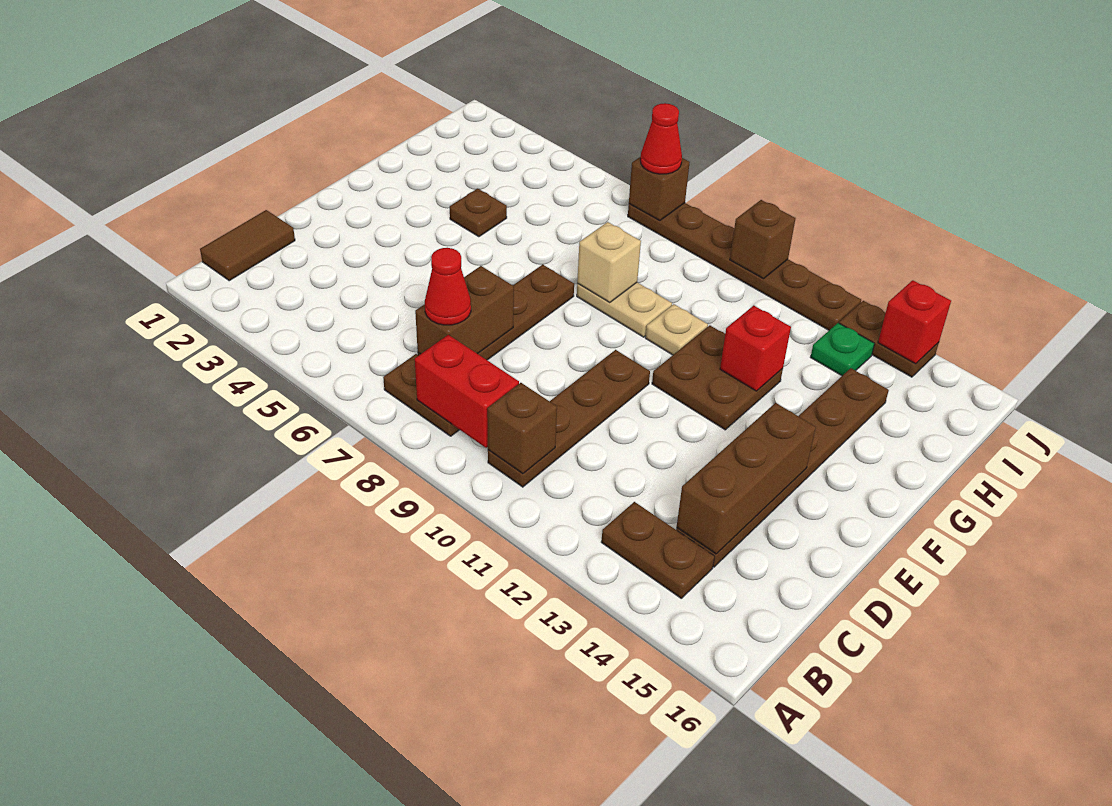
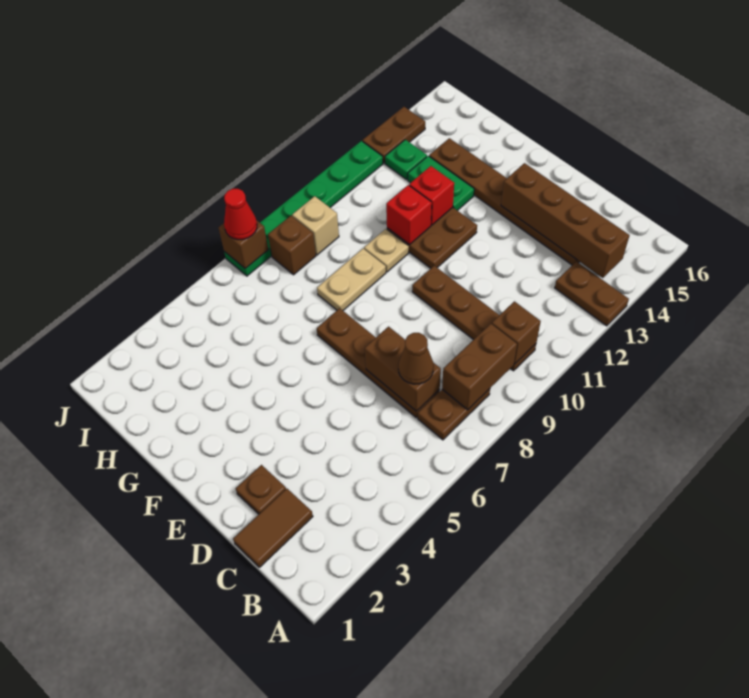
brown 1x2 tile [200,210,295,281] -> brown 1x2 tile turned to [233,489,313,567]
red 1x2 brick [415,335,519,448] -> brown 1x2 brick [442,324,517,410]
brown 1x2 plate [602,502,715,598] -> brown 1x2 plate turned to [555,262,629,326]
red 1x1 cone [425,248,471,325] -> brown 1x1 cone [398,333,434,384]
brown 1x3 brick [677,403,816,554] -> brown 1x4 brick [501,163,629,278]
brown 1x1 plate [450,188,507,237] -> brown 1x1 plate moved to [236,465,286,514]
tan 1x1 brick [577,222,641,303] -> tan 1x1 brick moved to [292,196,339,255]
none -> green 1x2 plate [408,156,474,211]
brown 1x6 plate [628,203,861,330] -> green 1x6 plate [224,141,383,276]
brown 1x1 brick [730,200,796,279] -> brown 1x1 brick moved to [268,216,316,275]
red 1x1 brick [878,280,951,364] -> red 1x1 brick moved to [386,185,432,245]

